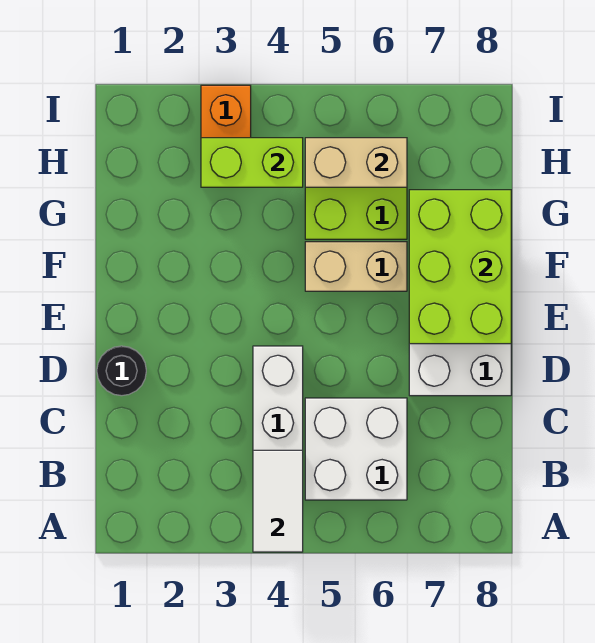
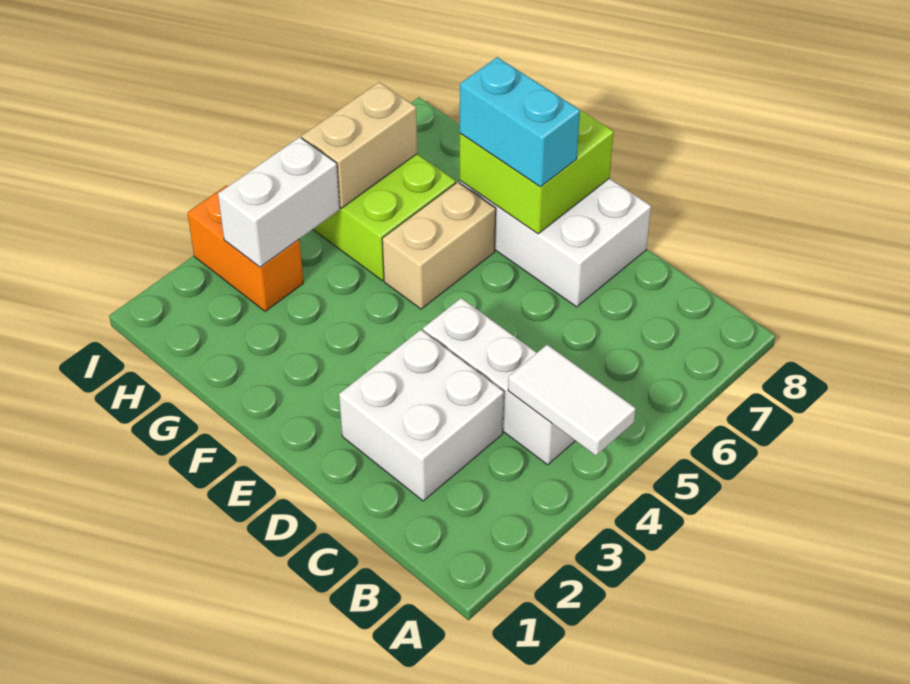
white 2x2 brick [305,398,407,500] -> white 2x2 brick moved to [339,330,504,501]
black 1x1 round brick [97,346,146,396] -> none
lime 2x3 brick [409,190,511,344] -> lime 2x2 brick [460,110,614,234]
none -> cyan 1x2 brick [460,57,580,187]
lime 1x2 brick [201,138,303,187] -> white 1x2 brick [218,137,340,267]

